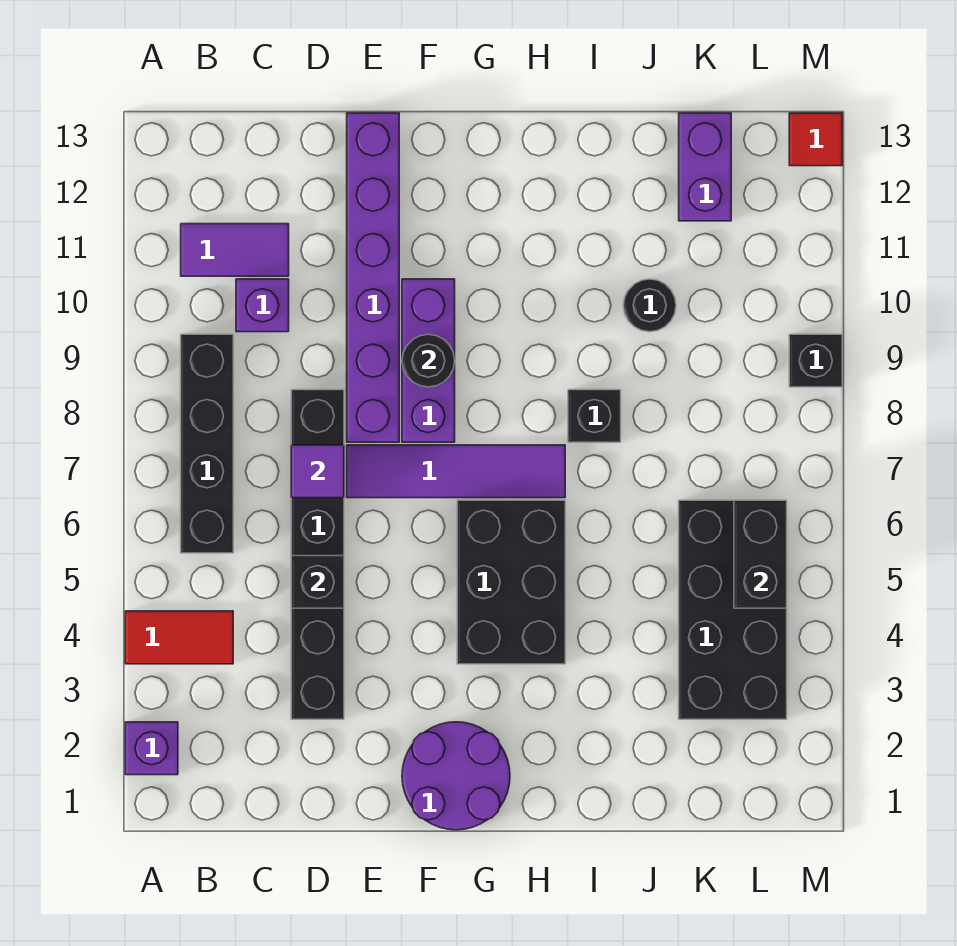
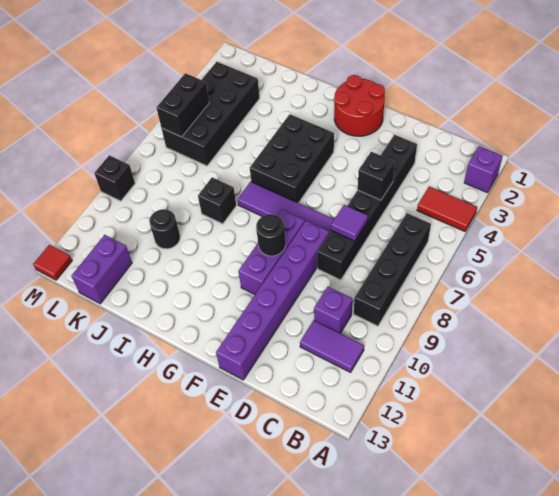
purple 2x2 round brick [402,722,510,830] -> red 2x2 round brick [334,75,385,136]

